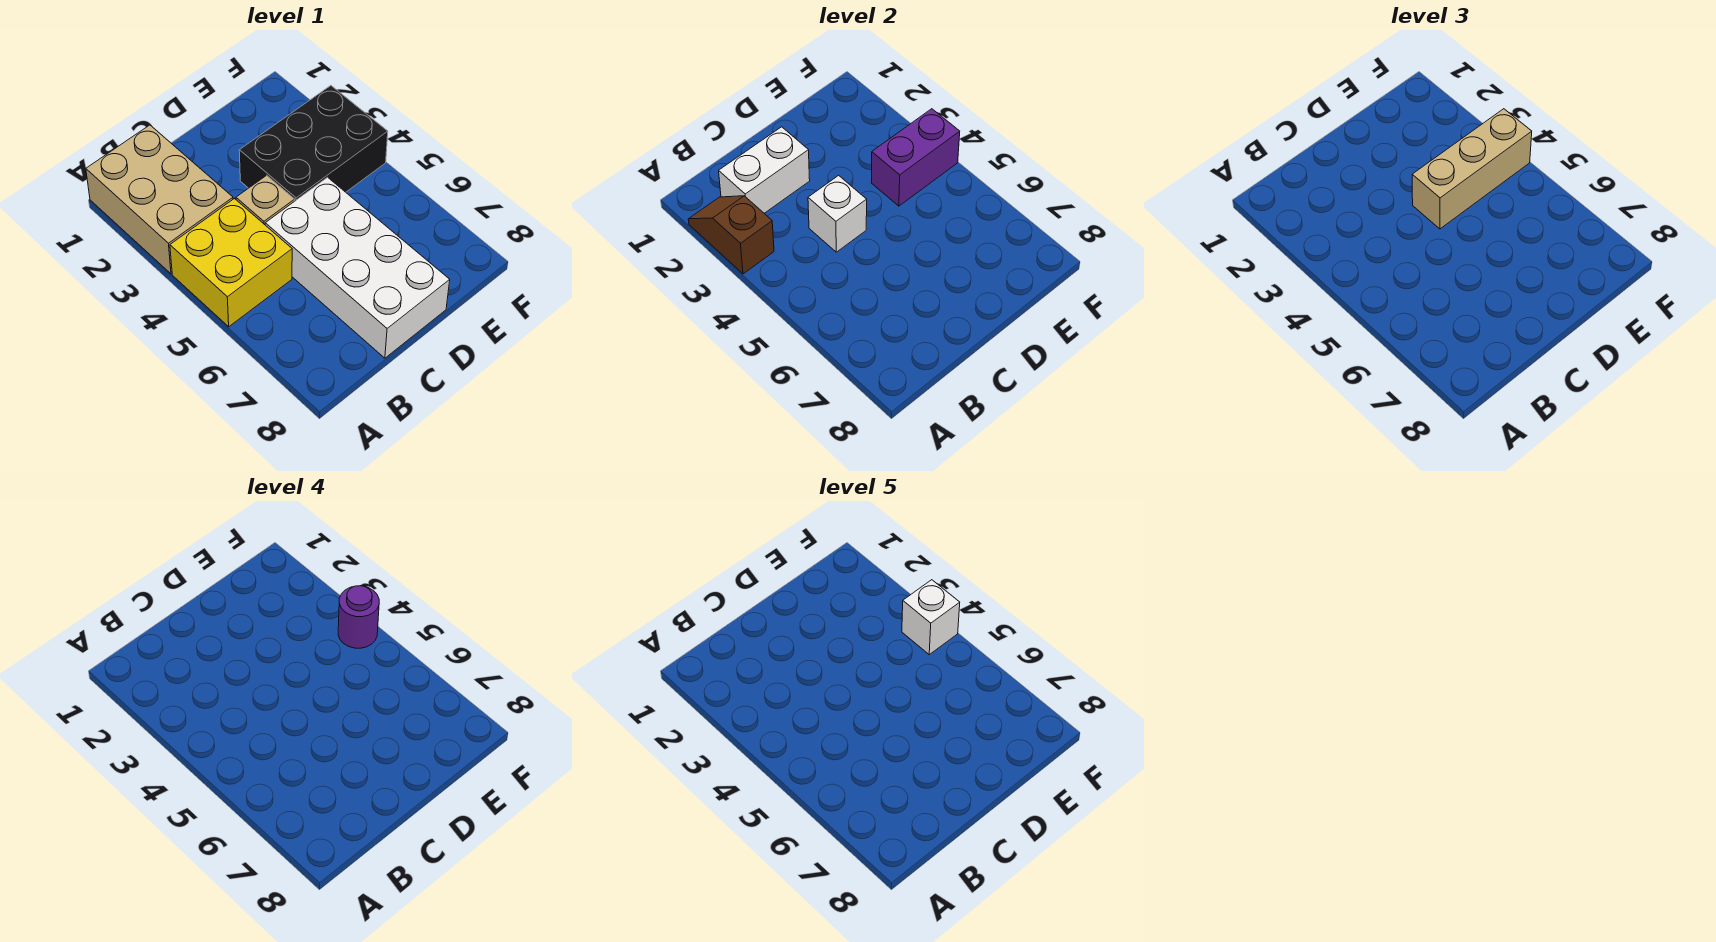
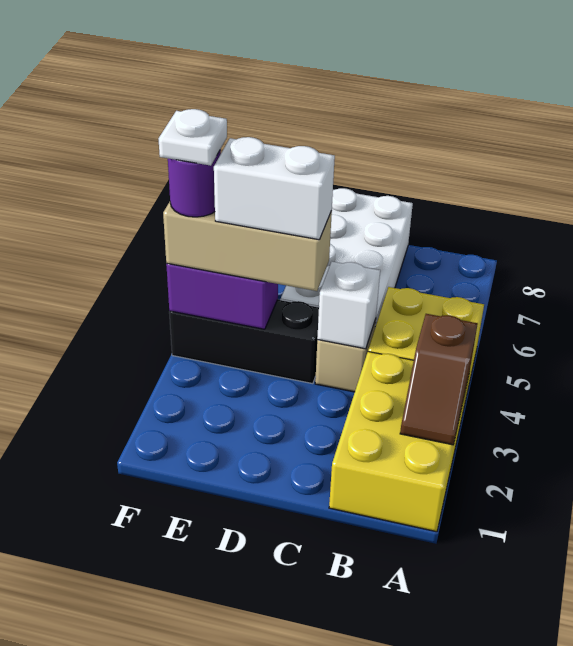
tan 2x3 brick [86,125,233,274] -> yellow 2x3 brick [329,352,469,532]
white 1x2 brick [719,127,810,213] -> white 1x2 brick moved to [214,137,335,240]
black 2x3 brick [239,86,388,201] -> black 1x3 brick [169,299,319,384]
white 1x1 brick [902,580,960,654] -> white 1x1 plate [158,109,227,166]

